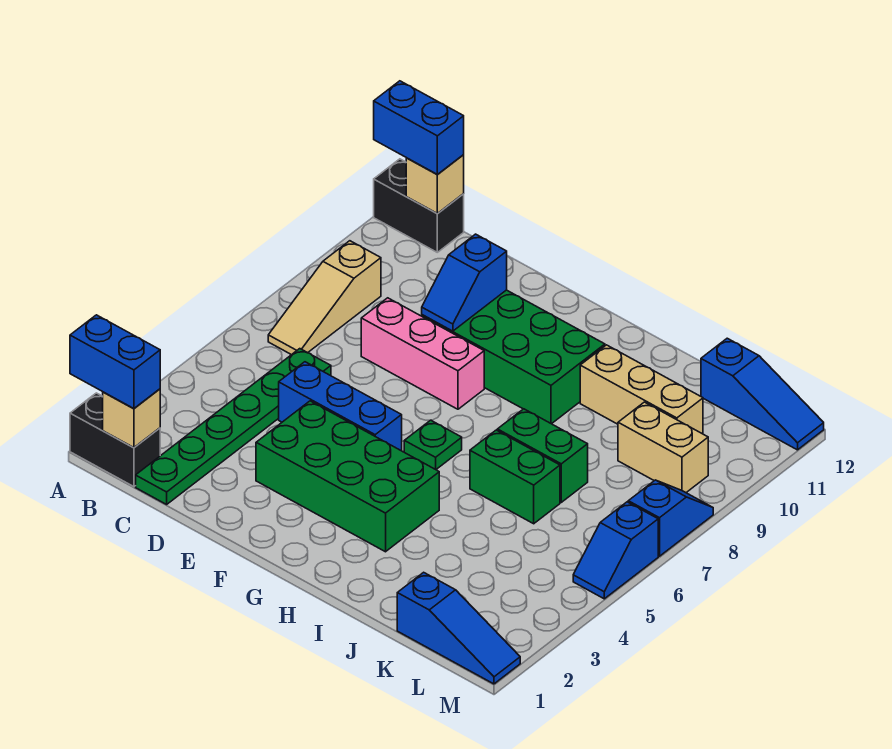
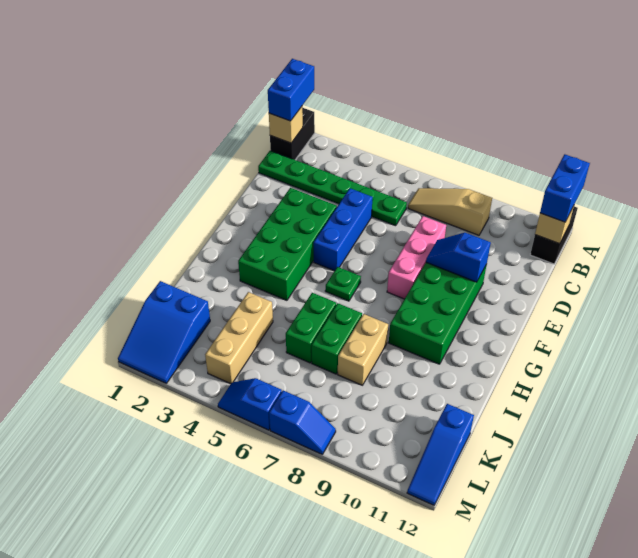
tan 1x3 brick [580,345,703,434] -> tan 1x3 brick moved to [205,292,273,384]
blue 1x3 slope [397,572,520,684] -> blue 2x3 slope [118,281,210,383]
tan 1x2 brick [618,402,708,492] -> tan 1x2 brick moved to [338,314,388,385]

